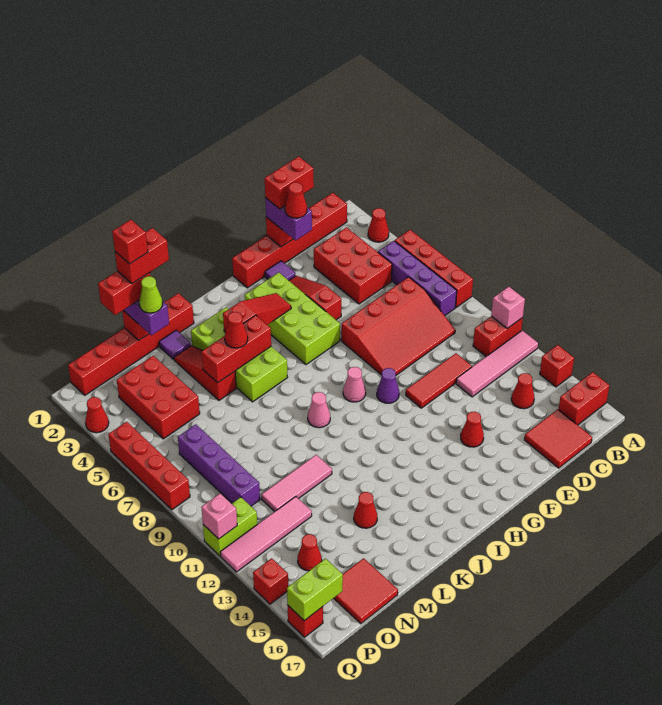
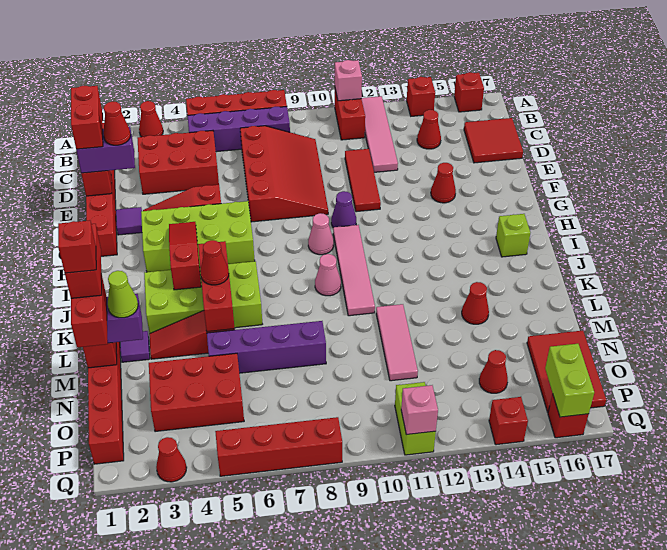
red 1x2 brick [558,372,609,425] -> red 1x1 brick [454,72,484,112]
none -> lime 1x1 brick [496,214,530,257]
pink 1x4 tile [220,496,312,572] -> pink 1x4 tile moved to [333,225,375,316]
red 2x2 tile [334,558,398,624] -> red 2x3 tile [527,331,606,412]
purple 1x4 brick [178,424,260,506] -> purple 1x4 brick moved to [207,321,326,373]

